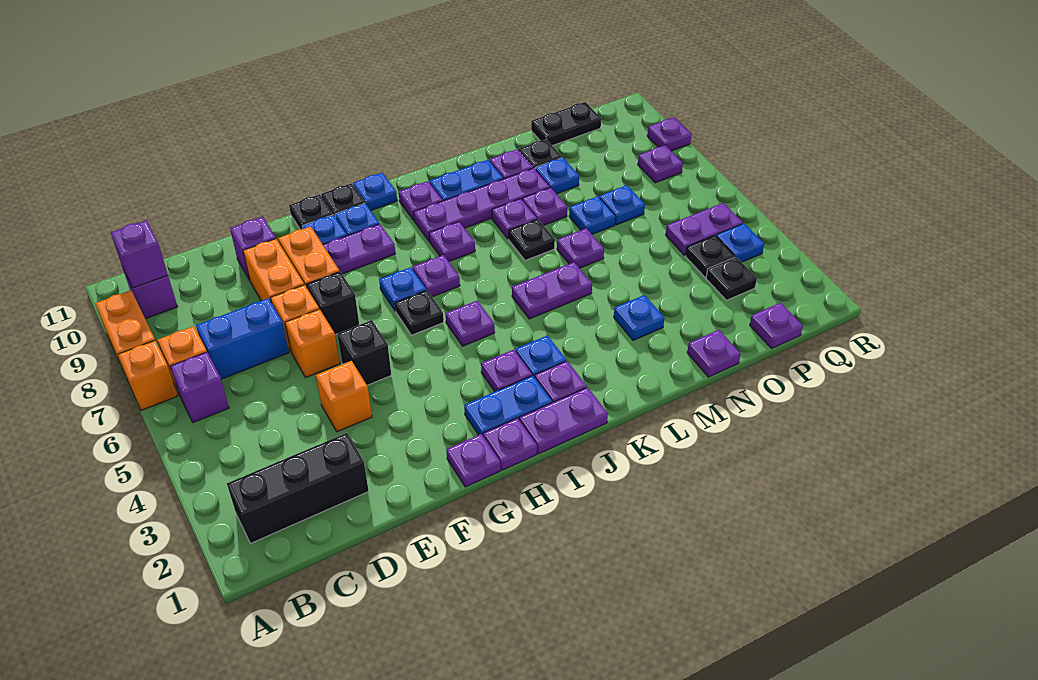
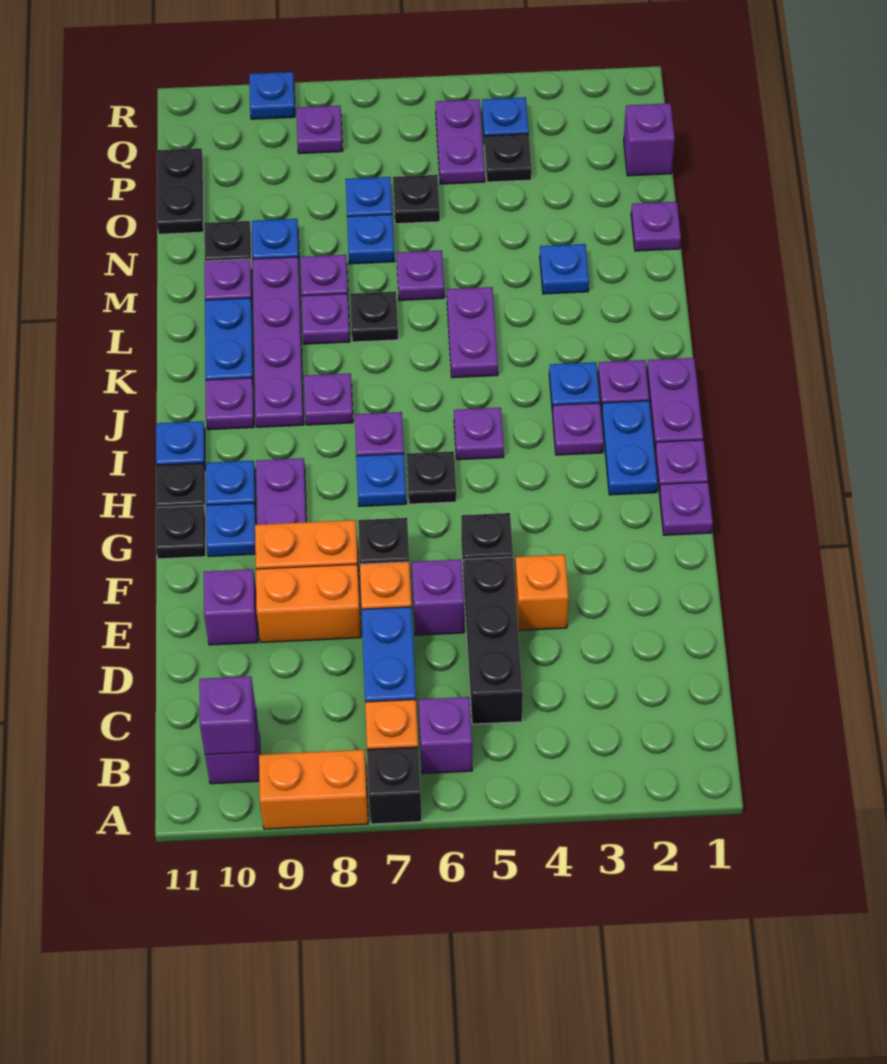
orange 1x1 brick [118,340,177,410] -> black 1x1 brick [367,747,422,824]
black 1x3 brick [227,433,369,543] -> black 1x3 brick moved to [464,557,523,724]
orange 1x1 brick [285,309,340,377] -> purple 1x1 brick [412,560,464,635]
purple 1x1 plate [750,303,803,348] -> purple 1x1 brick [624,103,675,176]
black 1x1 plate [706,257,757,300] -> black 1x1 plate moved to [393,175,440,224]
purple 1x1 plate [647,117,692,151] -> blue 1x1 plate [249,72,295,119]

